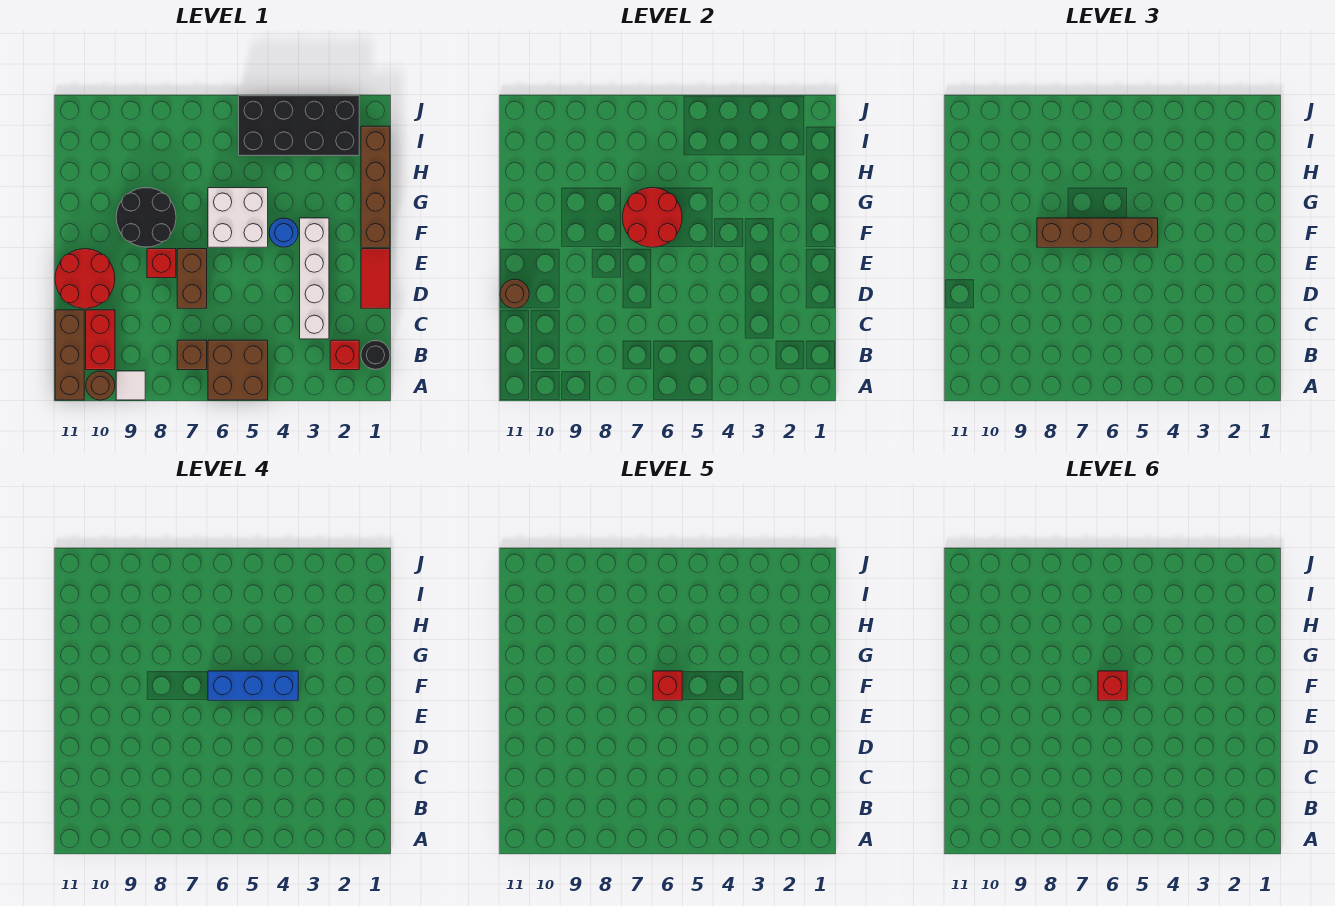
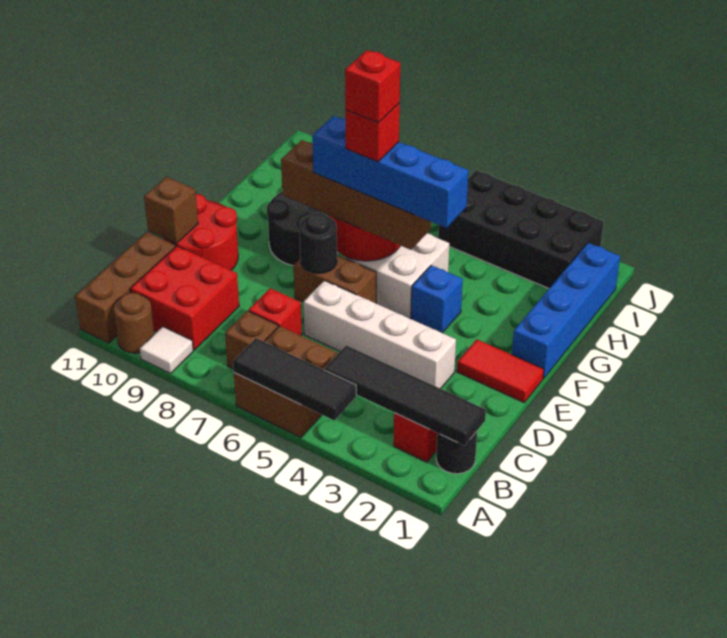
none -> black 1x3 tile [233,338,356,421]
none -> black 1x4 tile [324,345,486,446]
red 1x2 brick [86,310,115,370] -> red 2x2 brick [130,246,239,350]
white 1x4 brick [300,218,329,339] -> white 1x4 brick turned to [303,281,456,389]
red 1x2 tile [361,249,390,308] -> red 1x2 tile turned to [457,340,544,402]
brown 1x2 brick [177,249,207,308] -> brown 1x2 brick turned to [293,255,376,303]
brown 1x1 round brick [500,279,529,308] -> brown 1x1 brick [144,177,198,244]
none -> black 1x1 round brick [299,213,337,273]
red 1x1 brick [147,249,176,278] -> red 1x1 brick moved to [248,288,302,336]
brown 1x4 brick [361,126,390,247] -> blue 1x4 brick [512,243,620,379]
blue 1x1 round brick [269,218,298,247] -> blue 1x1 brick [411,265,463,333]
blue 1x3 brick [208,671,298,700] -> blue 1x4 brick [312,116,468,228]

